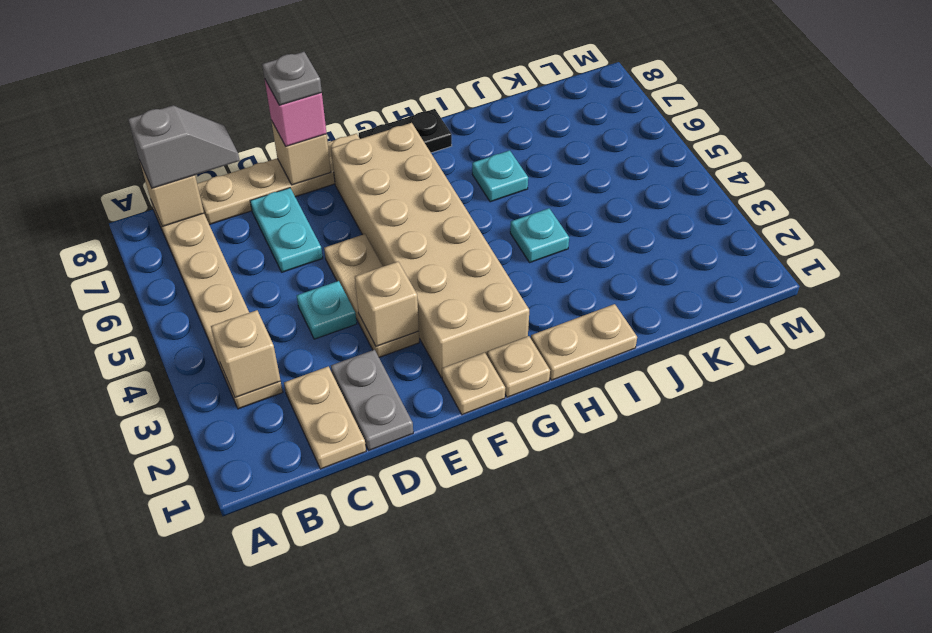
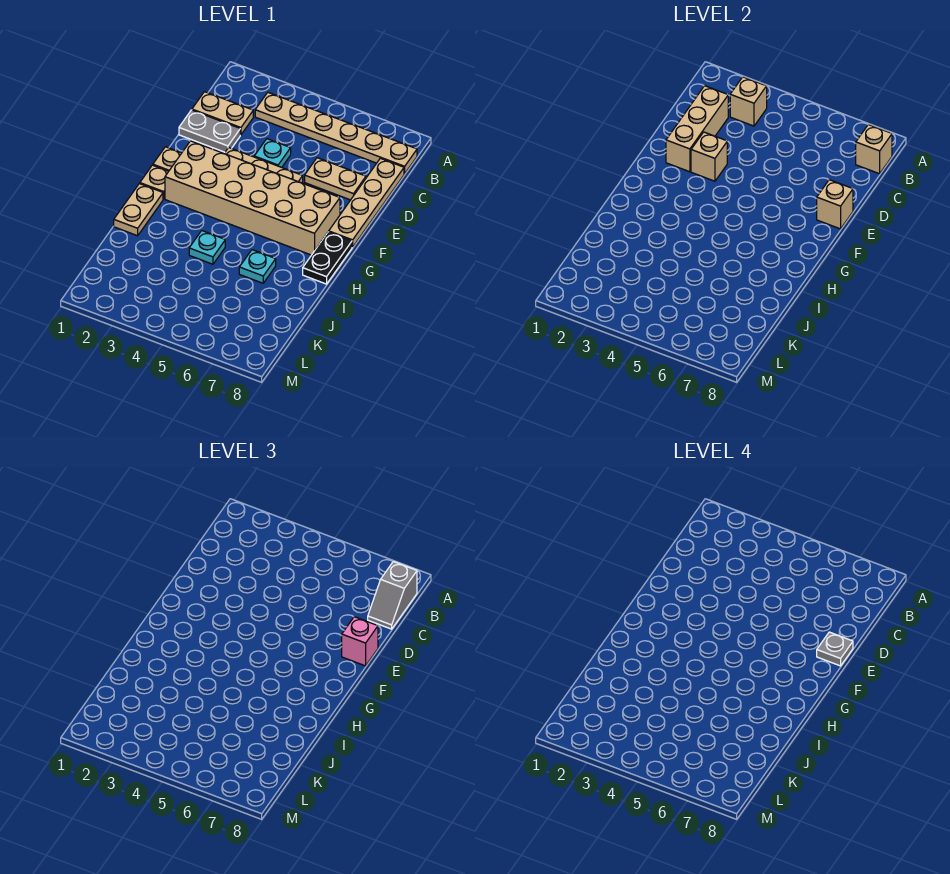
none -> tan 1x3 brick [666,86,728,172]
cyan 1x2 plate [250,188,323,272] -> tan 1x2 plate [305,158,366,200]

